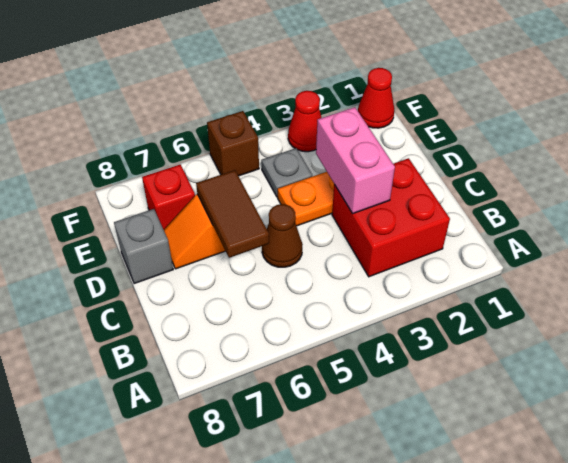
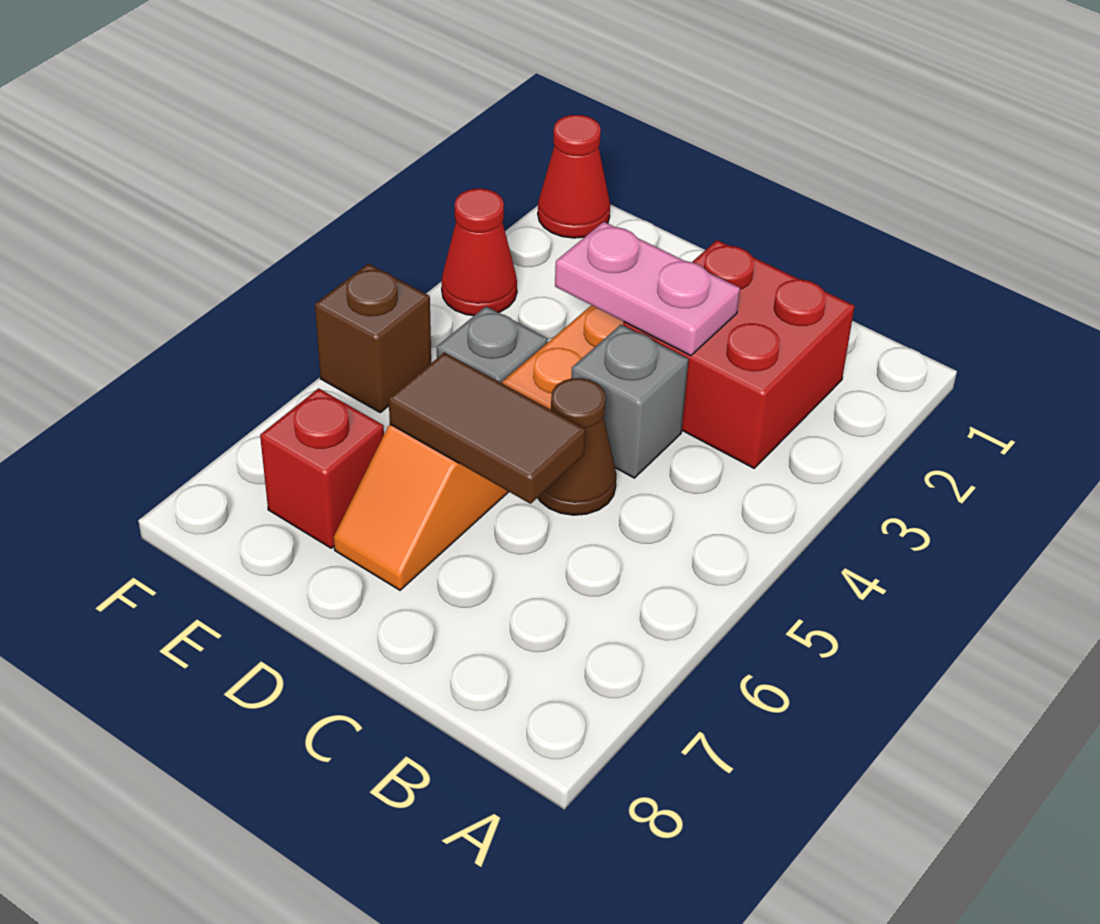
pink 1x2 brick [316,107,395,214] -> pink 1x2 plate [555,222,740,356]
grey 1x1 brick [114,209,173,284] -> grey 1x1 brick moved to [571,325,688,478]

